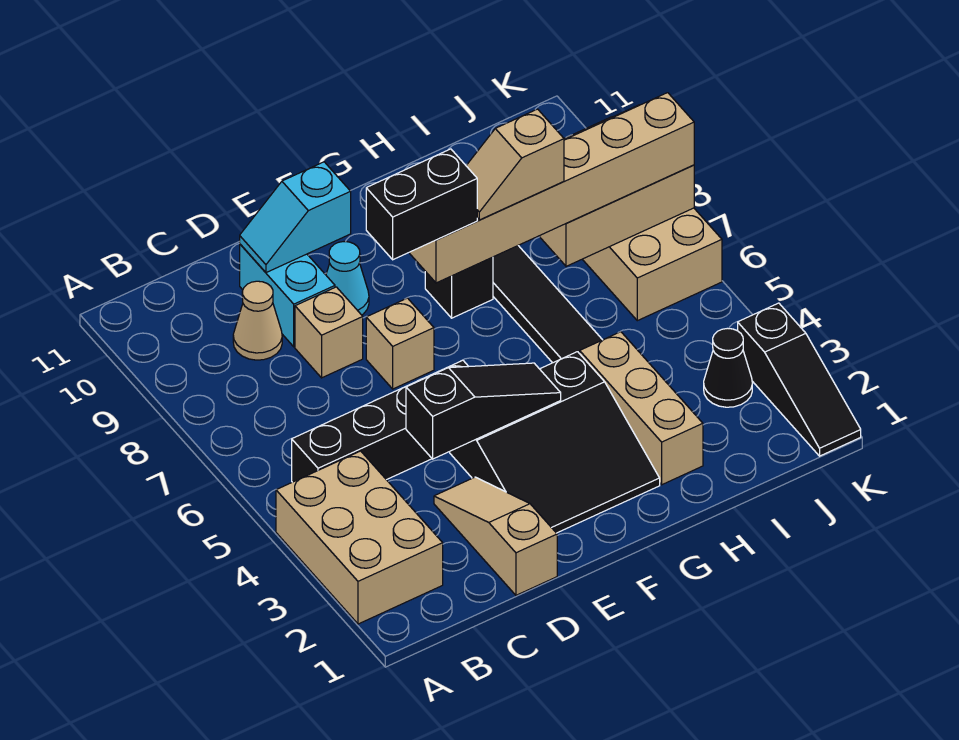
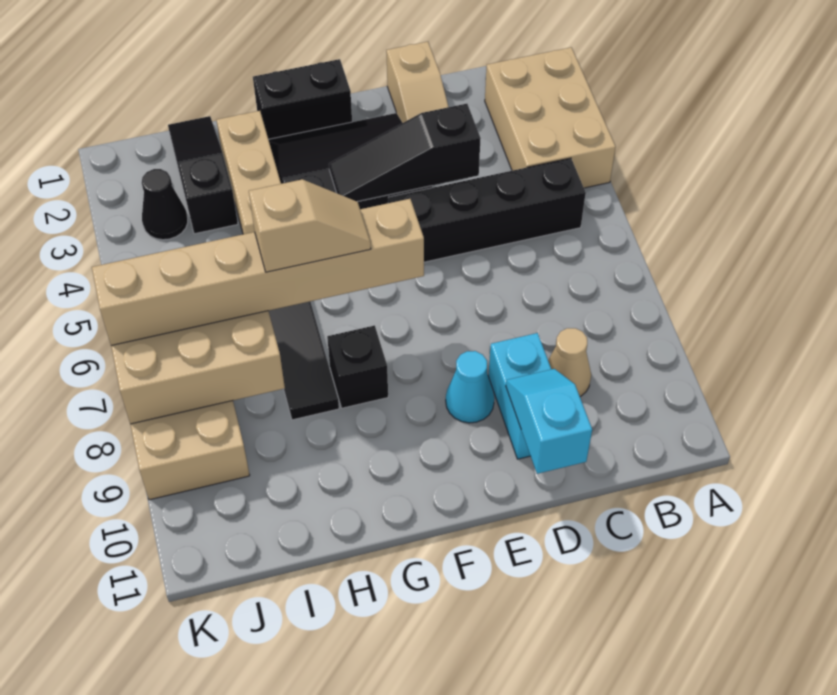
tan 1x1 brick [295,287,363,378] -> none
cyan 1x2 slope [240,162,351,273] -> cyan 1x2 slope turned to [506,369,592,474]
tan 1x1 brick [366,298,434,389] -> none
black 1x2 brick [366,149,477,260] -> black 1x2 brick moved to [253,59,352,139]
black 1x3 slope [738,303,861,456] -> black 1x3 slope moved to [168,116,238,234]

